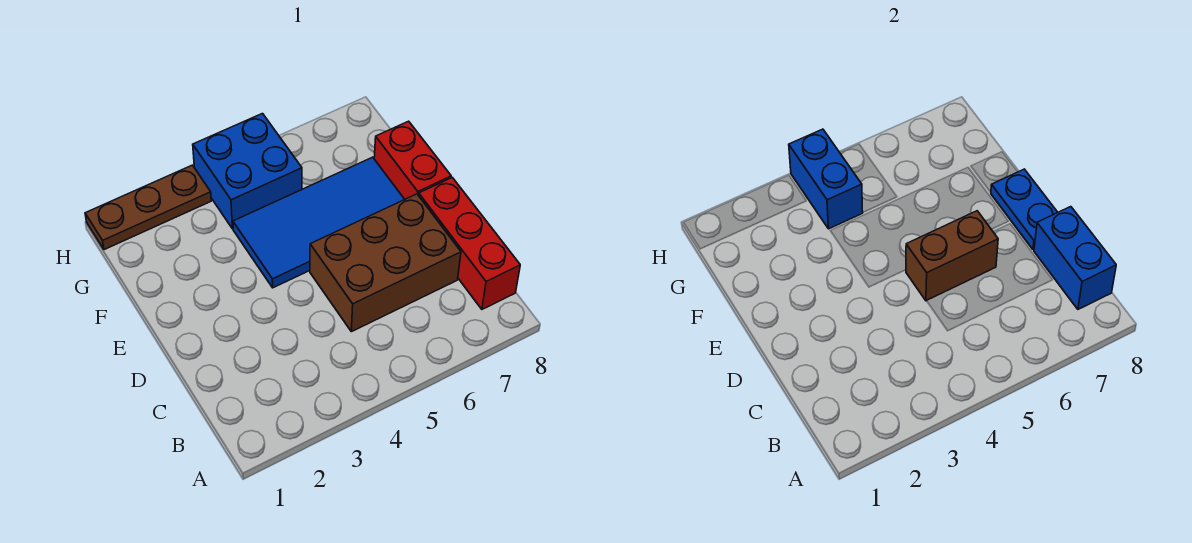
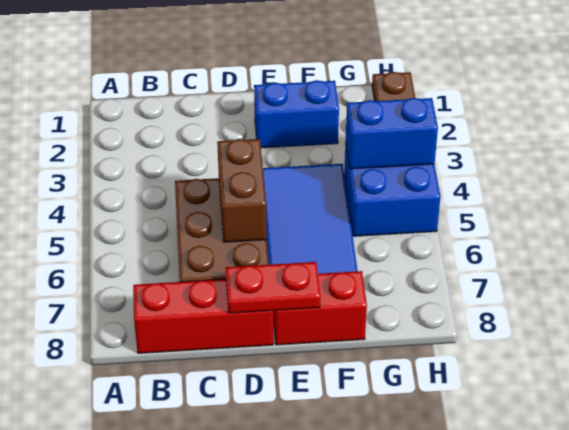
blue 1x2 brick [1034,207,1116,309] -> blue 1x2 brick moved to [254,80,339,148]
blue 1x2 plate [991,169,1058,250] -> red 1x2 plate [226,262,320,313]

